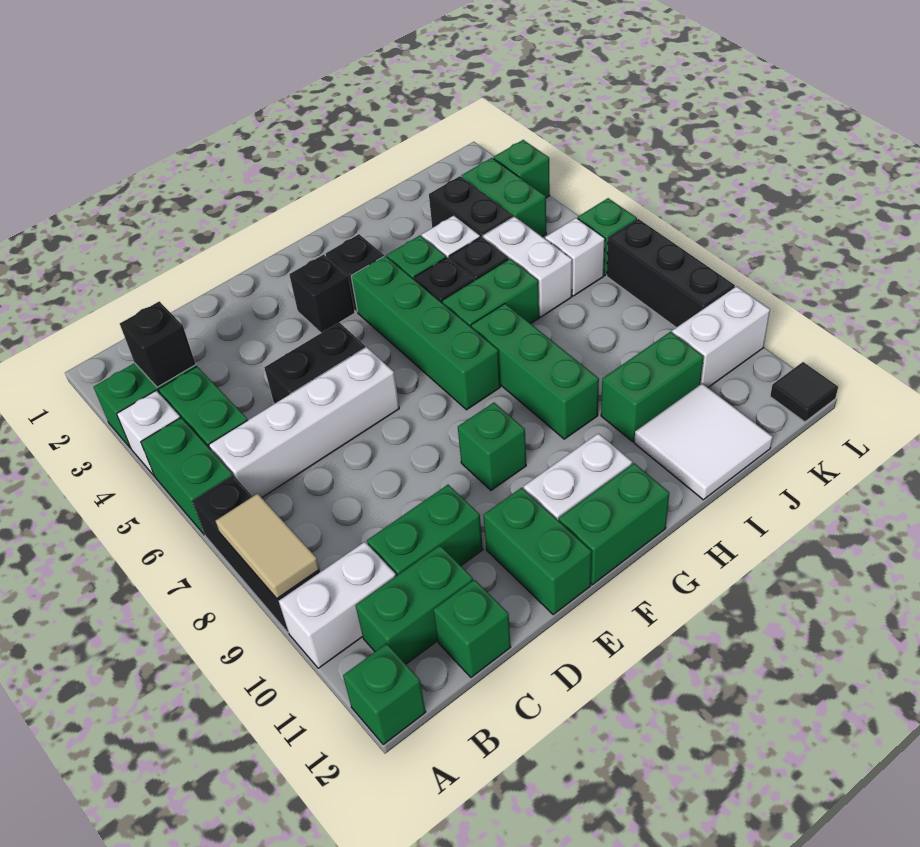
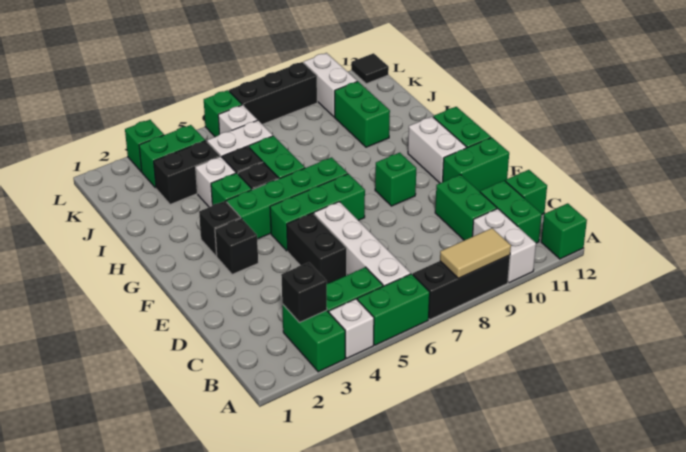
green 1x3 brick [471,304,599,439] -> green 1x3 brick moved to [270,174,365,251]
white 2x2 tile [634,384,773,500] -> none

